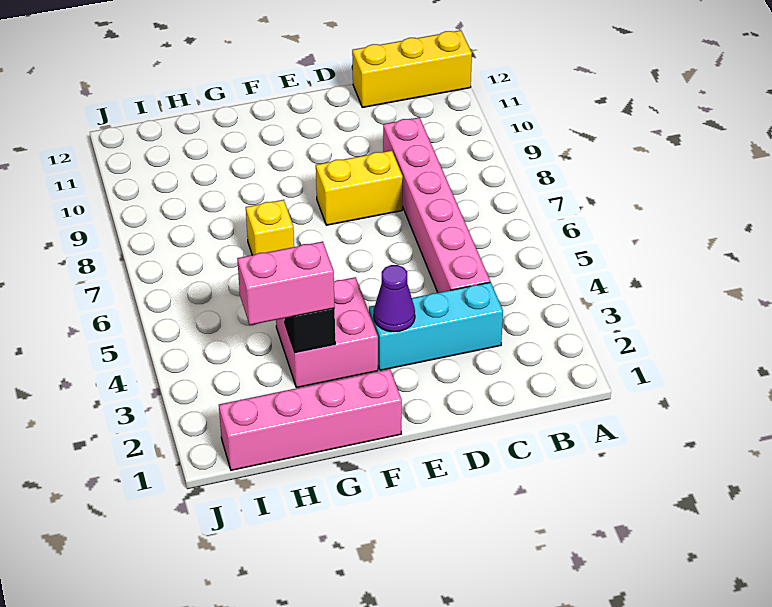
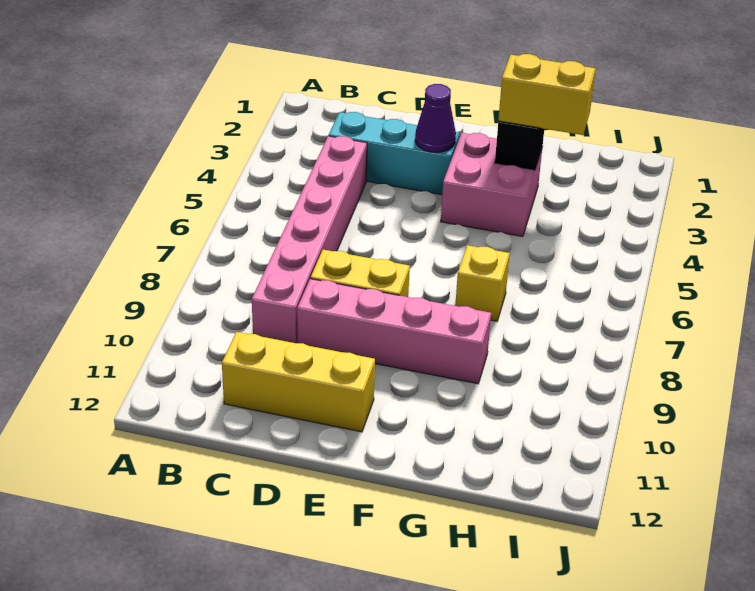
yellow 1x3 brick [352,30,472,107] -> yellow 1x3 brick moved to [222,332,375,432]
pink 1x4 brick [219,369,402,470] -> pink 1x4 brick moved to [297,279,491,384]
pink 1x2 brick [237,242,335,325] -> yellow 1x2 brick [498,54,596,135]

